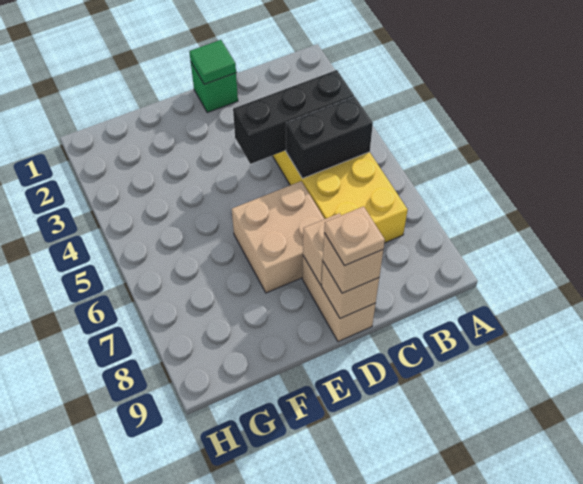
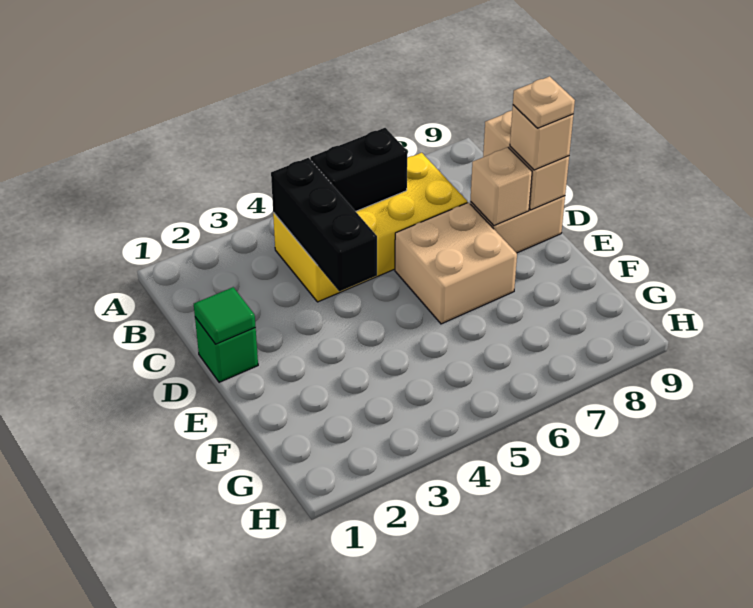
black 1x2 brick [286,97,373,178] -> black 1x2 brick turned to [310,128,407,211]
tan 1x1 brick [321,262,379,318] -> tan 1x2 brick [483,111,569,210]

